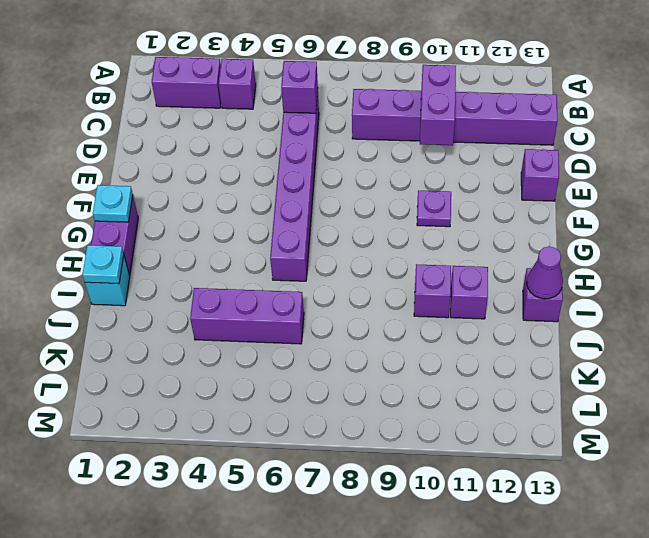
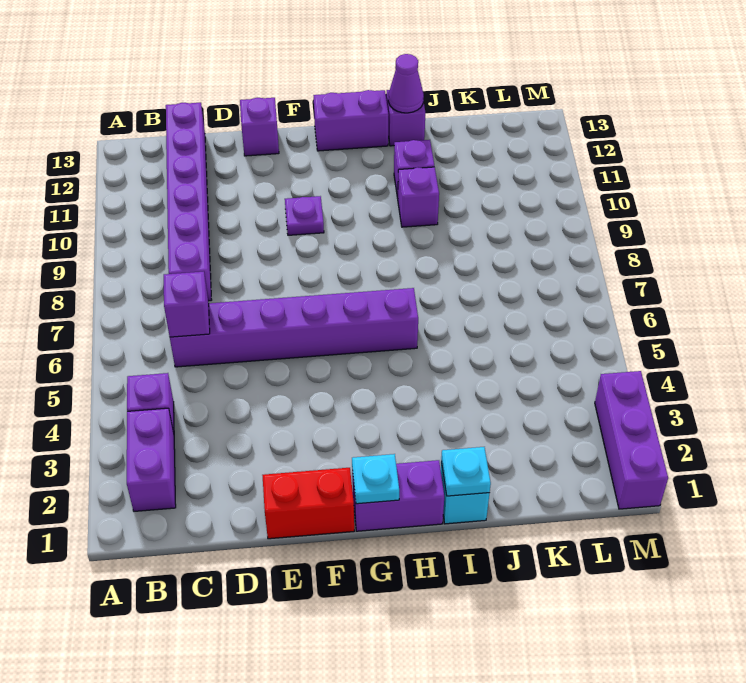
purple 1x2 brick [420,65,456,145] -> purple 1x2 brick moved to [313,90,388,151]
none -> red 1x2 brick [262,468,354,539]
purple 1x3 brick [190,288,304,344] -> purple 1x3 brick moved to [595,371,668,509]

